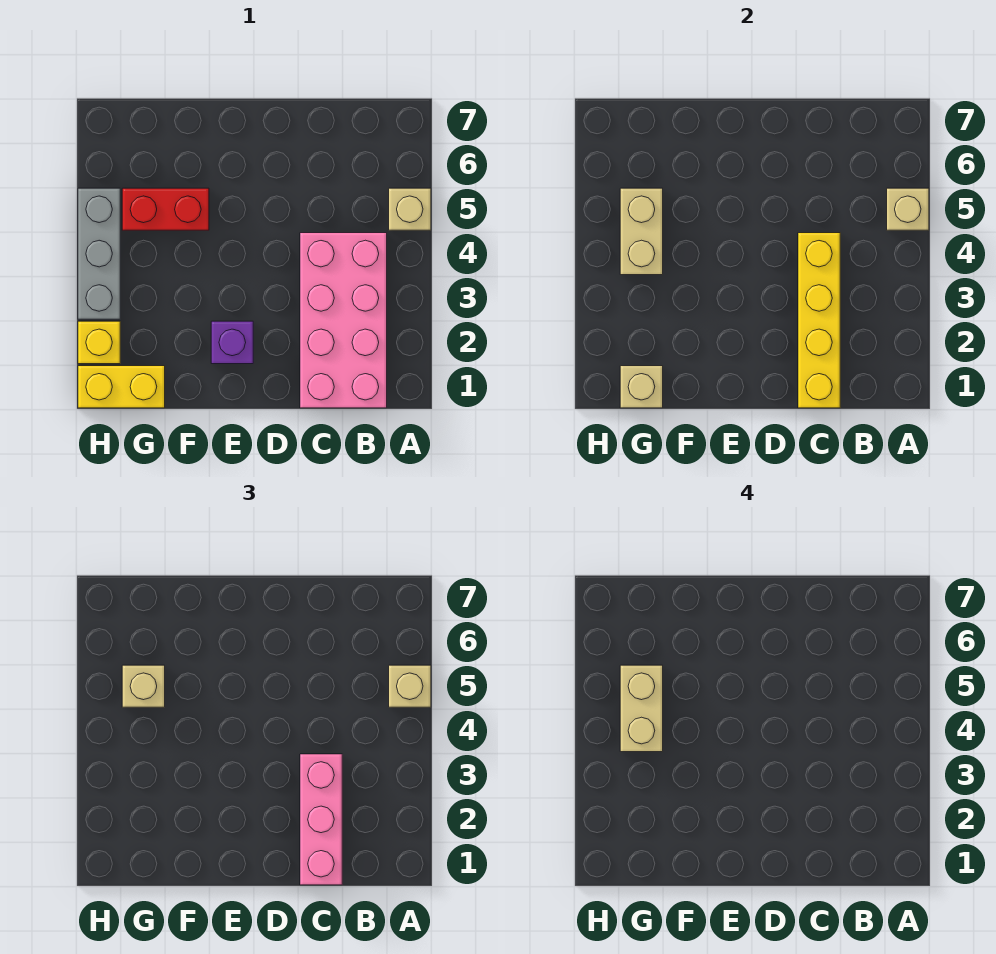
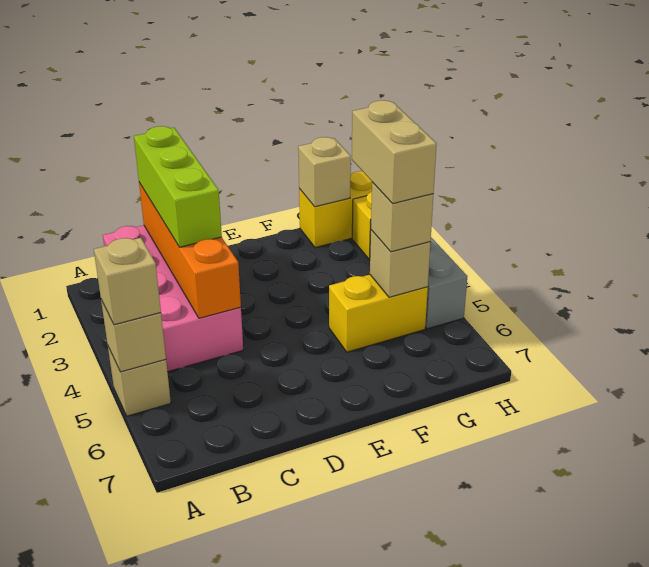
yellow 1x4 brick [798,233,840,408] -> orange 1x4 brick [139,183,241,318]
pink 1x3 brick [300,754,342,885] -> lime 1x3 brick [134,126,222,247]
purple 1x1 brick [211,321,253,364] -> none
red 1x2 brick [122,188,209,230] -> yellow 1x2 brick [329,275,428,352]
tan 1x2 brick [620,188,663,275] -> tan 1x1 brick [370,230,431,297]

